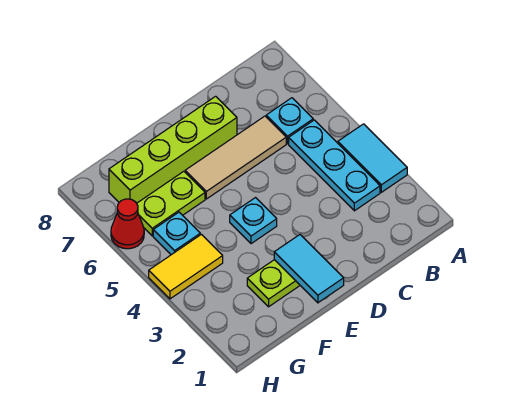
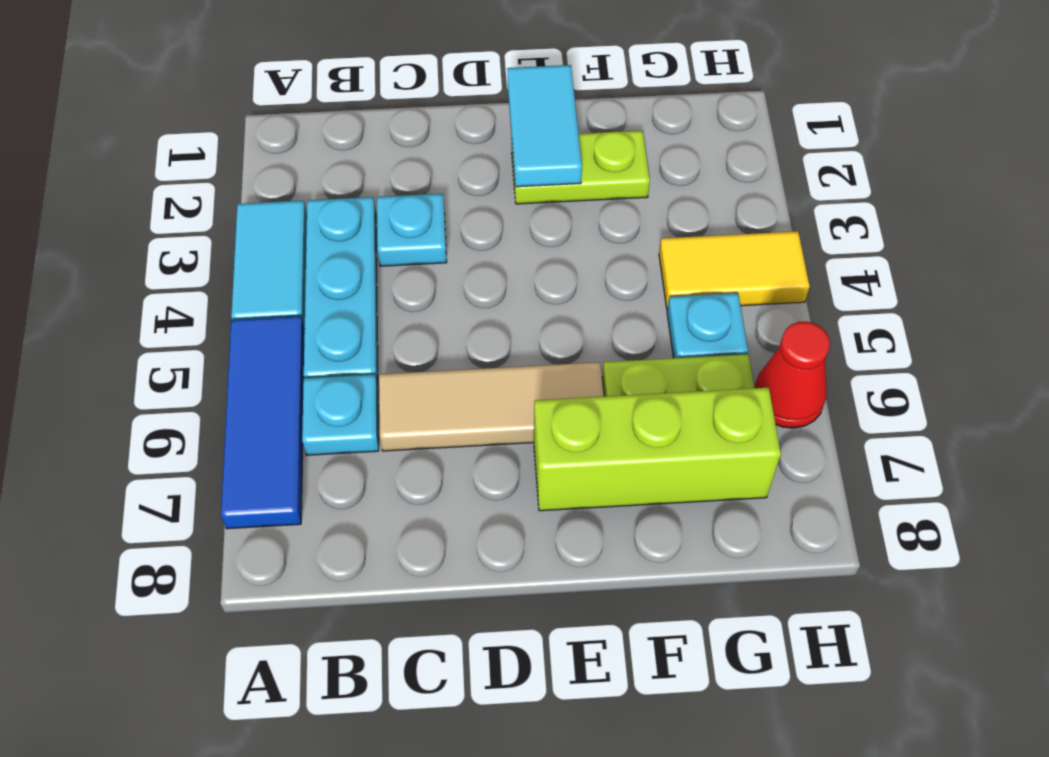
none -> blue 1x3 tile [221,316,305,529]
lime 1x4 brick [109,96,237,203] -> lime 1x3 brick [534,388,781,511]
cyan 1x1 plate [230,198,277,244] -> cyan 1x1 plate moved to [377,194,447,266]

